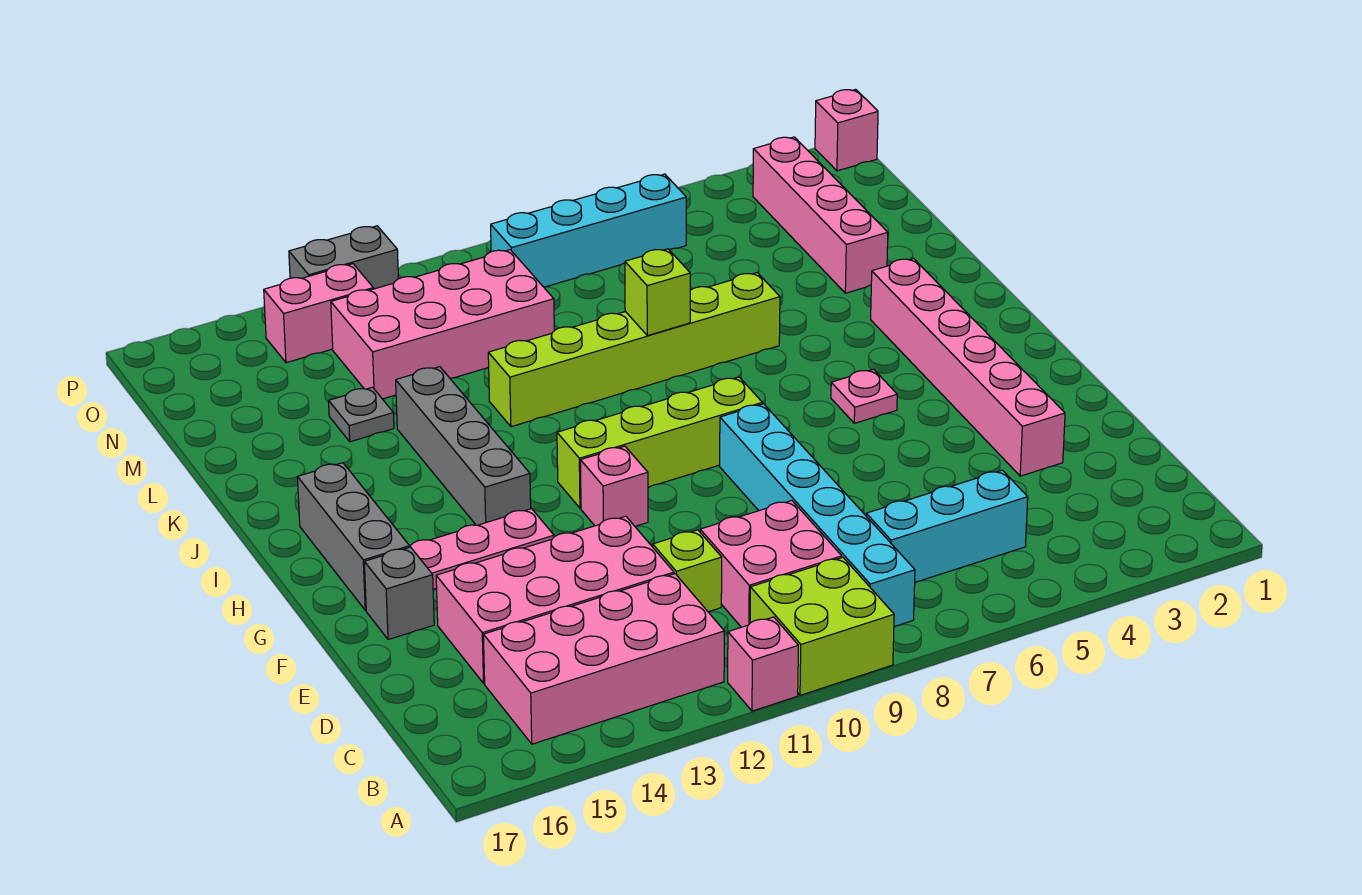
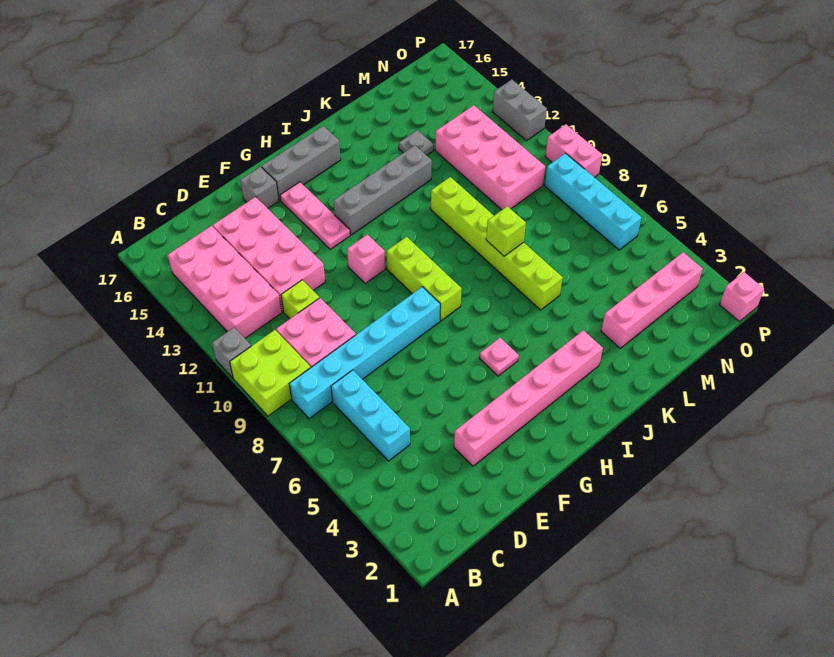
pink 1x1 brick [728,617,798,711] -> grey 1x1 brick [212,328,251,378]
lime 1x4 brick [557,377,762,508] -> lime 1x3 brick [387,237,462,321]
pink 1x2 brick [264,264,373,363] -> pink 1x2 brick moved to [545,124,602,177]

